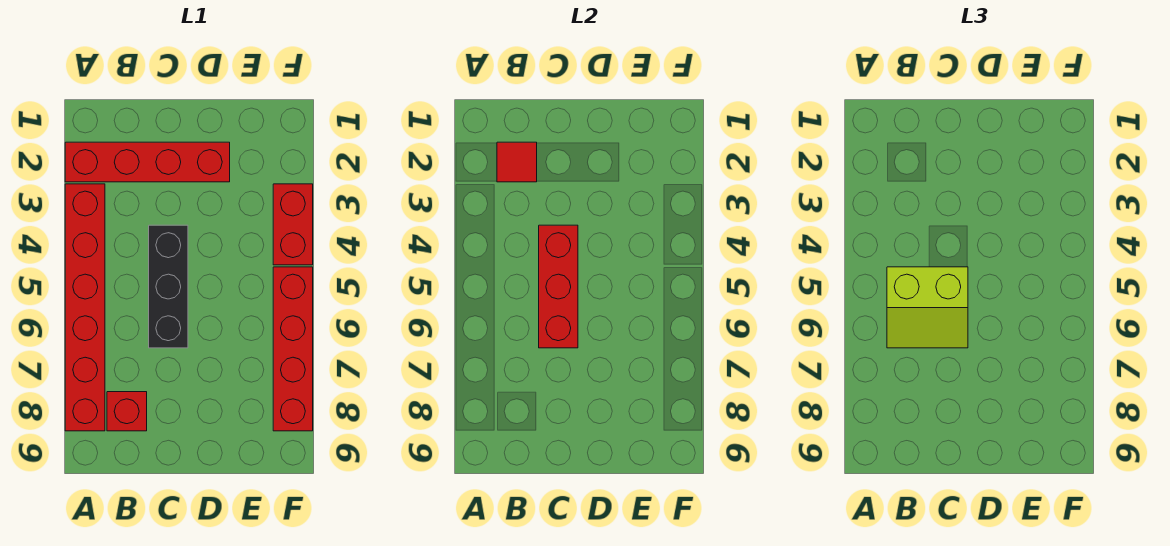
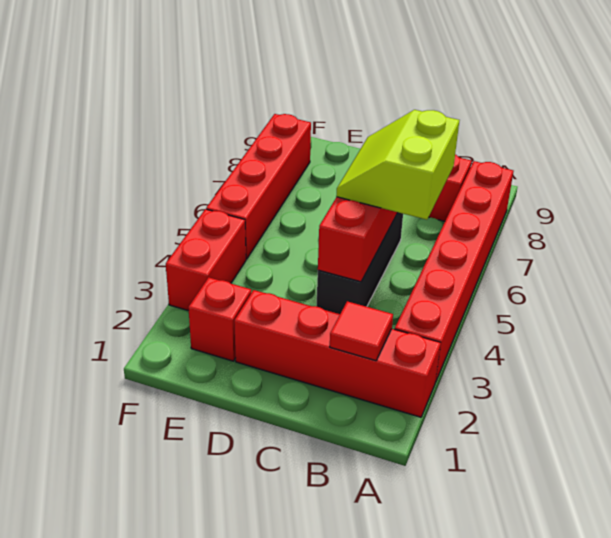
lime 2x2 slope [887,267,968,348] -> lime 2x2 slope turned to [336,110,459,220]
none -> red 1x1 brick [188,277,251,361]

